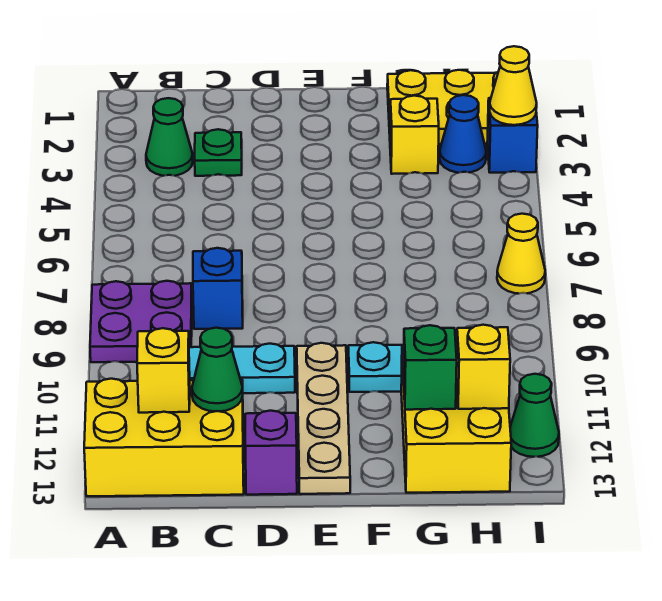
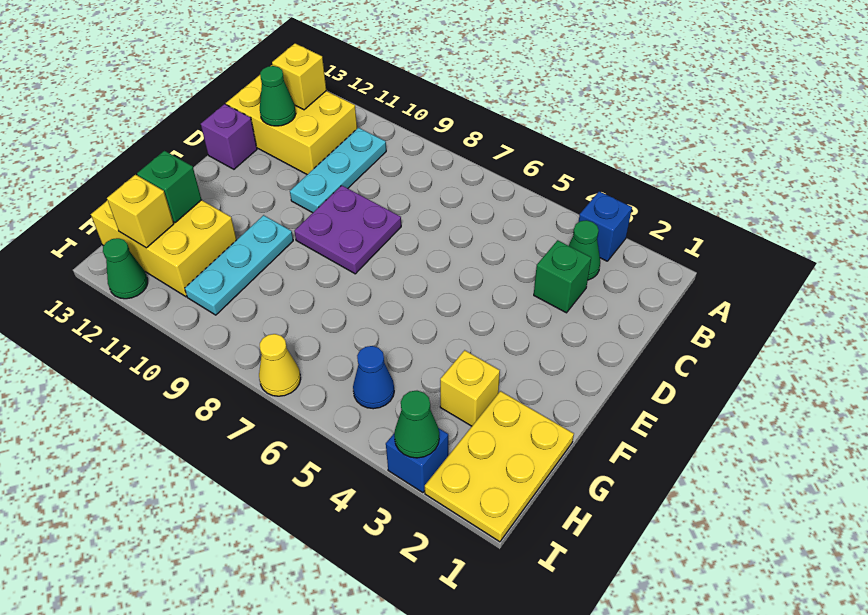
purple 2x2 plate [90,281,192,362] -> purple 2x2 plate moved to [294,186,401,274]
yellow 2x3 brick [84,379,244,496] -> yellow 2x3 brick turned to [226,65,357,175]
green 1x1 plate [195,129,242,176] -> green 1x1 brick [534,240,591,313]
blue 1x1 brick [193,248,243,329] -> blue 1x1 brick moved to [579,191,632,261]
tan 1x4 plate [297,343,350,494] -> none
blue 1x1 cone [440,95,486,173] -> blue 1x1 cone moved to [353,346,394,409]
yellow 1x1 cone [490,46,537,125] -> green 1x1 cone [394,391,439,458]

